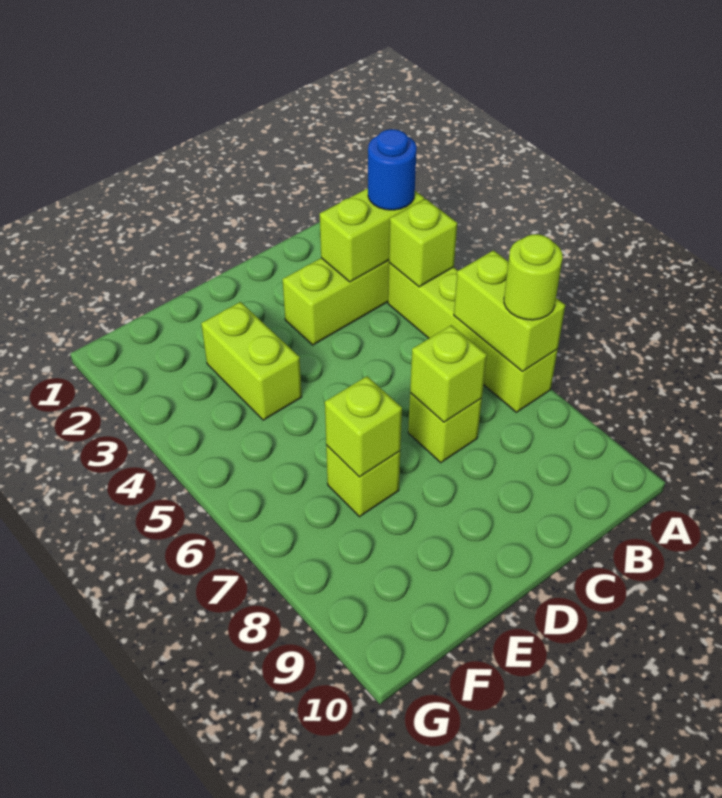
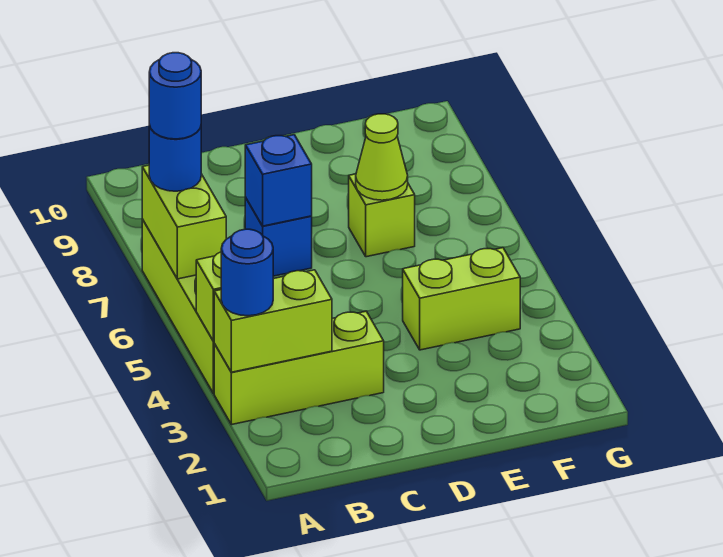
lime 1x1 round brick [504,234,563,320] -> blue 1x1 round brick [149,125,201,191]
none -> blue 1x1 round brick [149,53,201,139]
lime 1x1 brick [408,393,482,463] -> blue 1x1 brick [245,197,312,276]
lime 1x1 brick [410,325,487,422] -> blue 1x1 brick [245,135,312,226]
lime 1x2 brick [201,302,302,420] -> lime 1x2 brick turned to [403,248,520,350]
lime 1x1 brick [325,376,402,477] -> lime 1x1 cone [356,114,408,200]

